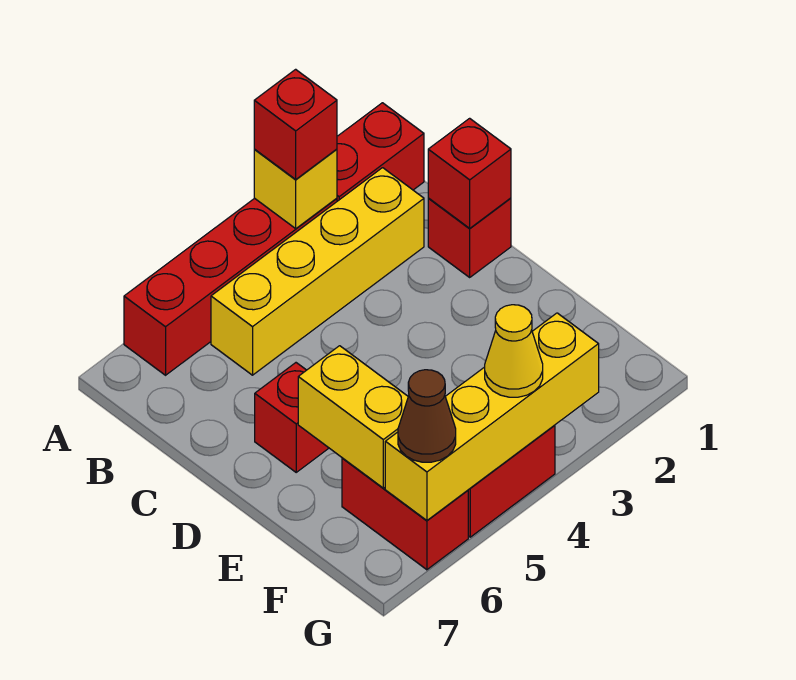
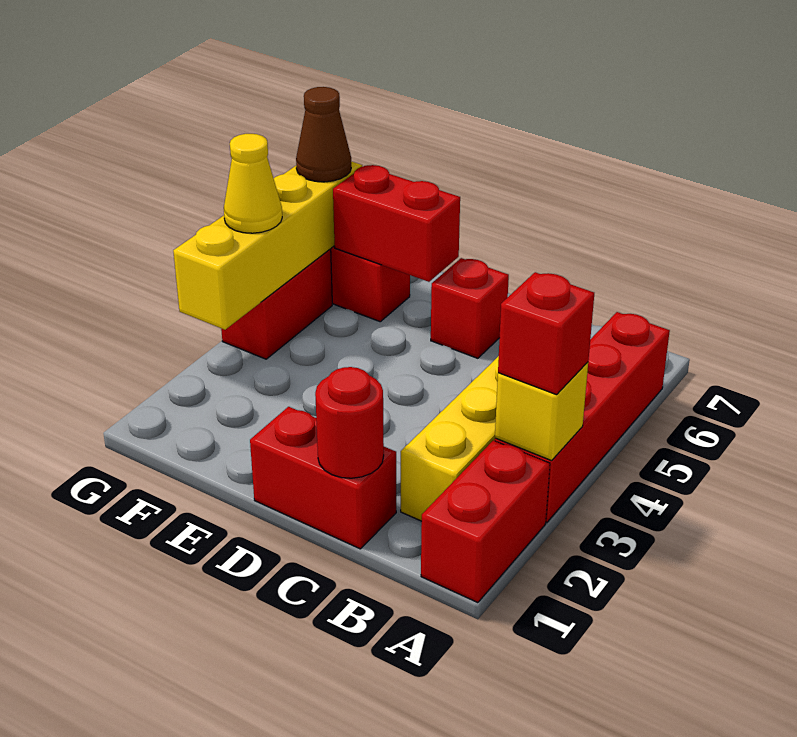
red 1x1 brick [428,198,511,277] -> red 1x2 brick [250,407,396,549]
red 1x1 brick [428,118,511,228] -> red 1x1 round brick [315,367,384,478]
yellow 1x2 brick [298,346,408,488] -> red 1x2 brick [333,165,460,282]

